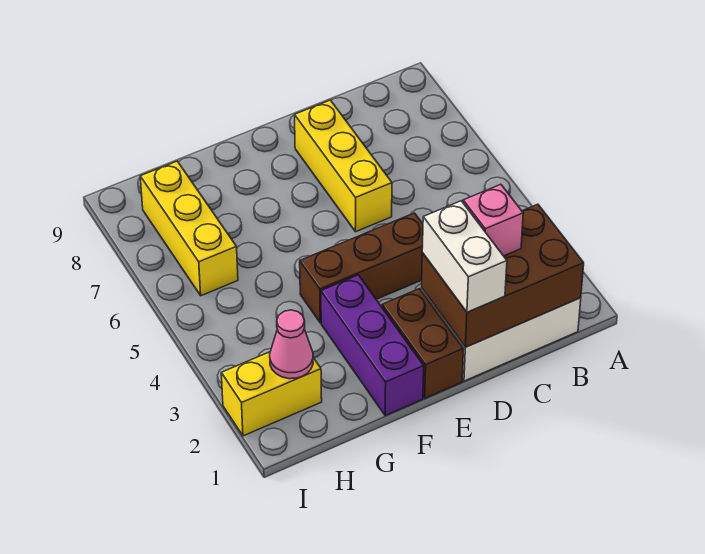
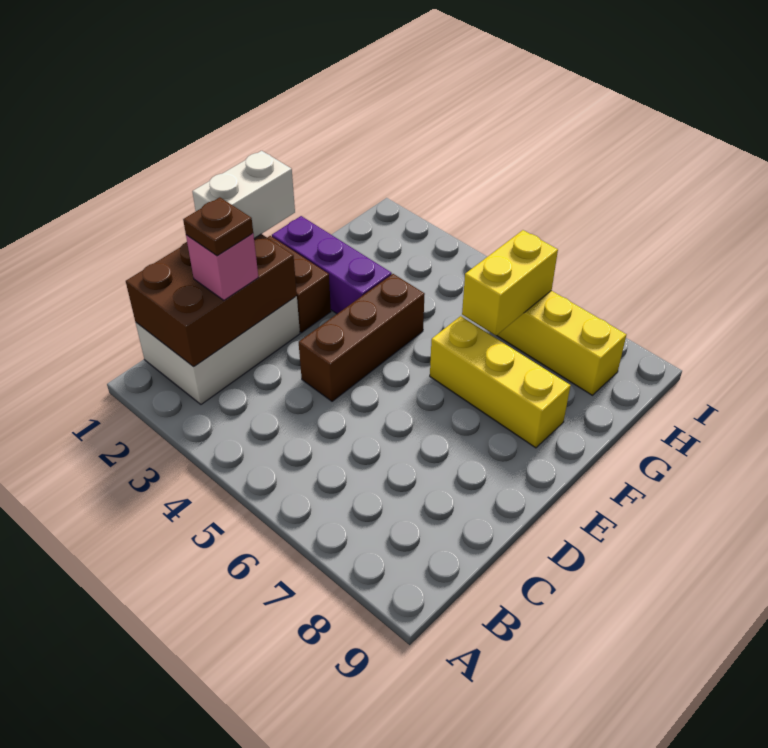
none -> brown 1x1 plate [183,197,253,256]
white 1x2 brick [422,201,507,312] -> white 1x2 brick turned to [192,151,295,238]
yellow 1x3 brick [295,100,392,232] -> yellow 1x3 brick moved to [430,316,570,448]
yellow 1x2 brick [221,352,322,436] -> yellow 1x2 brick moved to [462,230,558,336]
pink 1x1 cone [270,310,313,379] -> none

